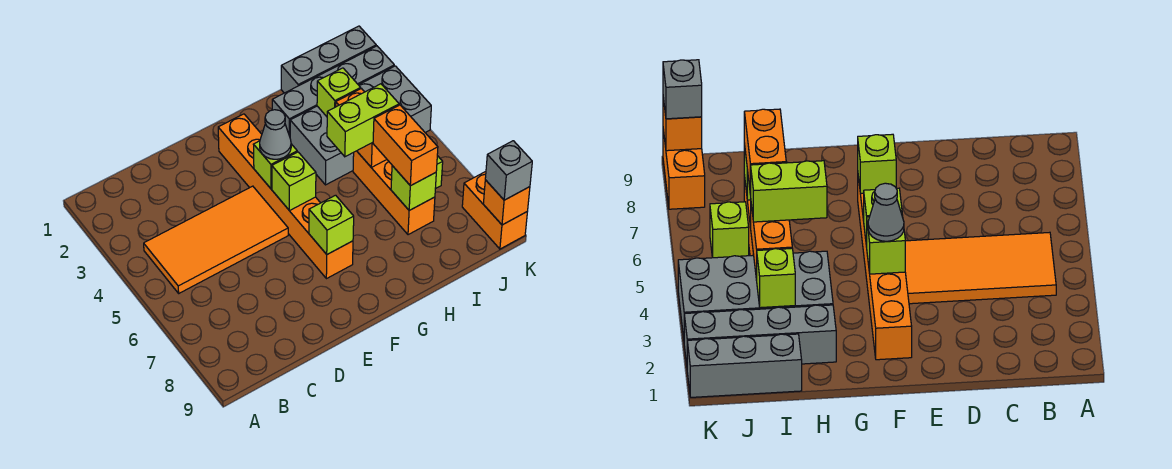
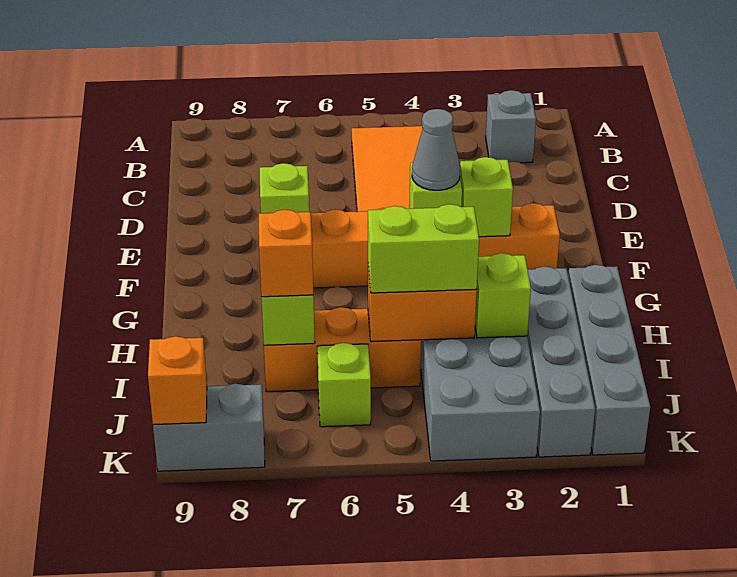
lime 1x1 brick [272,152,316,211] -> lime 1x1 brick moved to [460,157,513,237]
lime 1x2 brick [327,84,399,157] -> lime 1x2 brick turned to [368,204,479,293]
grey 1x3 brick [281,26,376,93] -> grey 1x4 brick [568,265,650,455]
orange 1x2 brick [373,105,438,186] -> orange 1x1 brick [259,210,313,297]
orange 1x2 brick [462,172,528,249] -> grey 1x2 brick [153,384,265,471]
grey 1x1 brick [485,141,532,200] -> grey 1x1 brick moved to [486,90,536,163]

